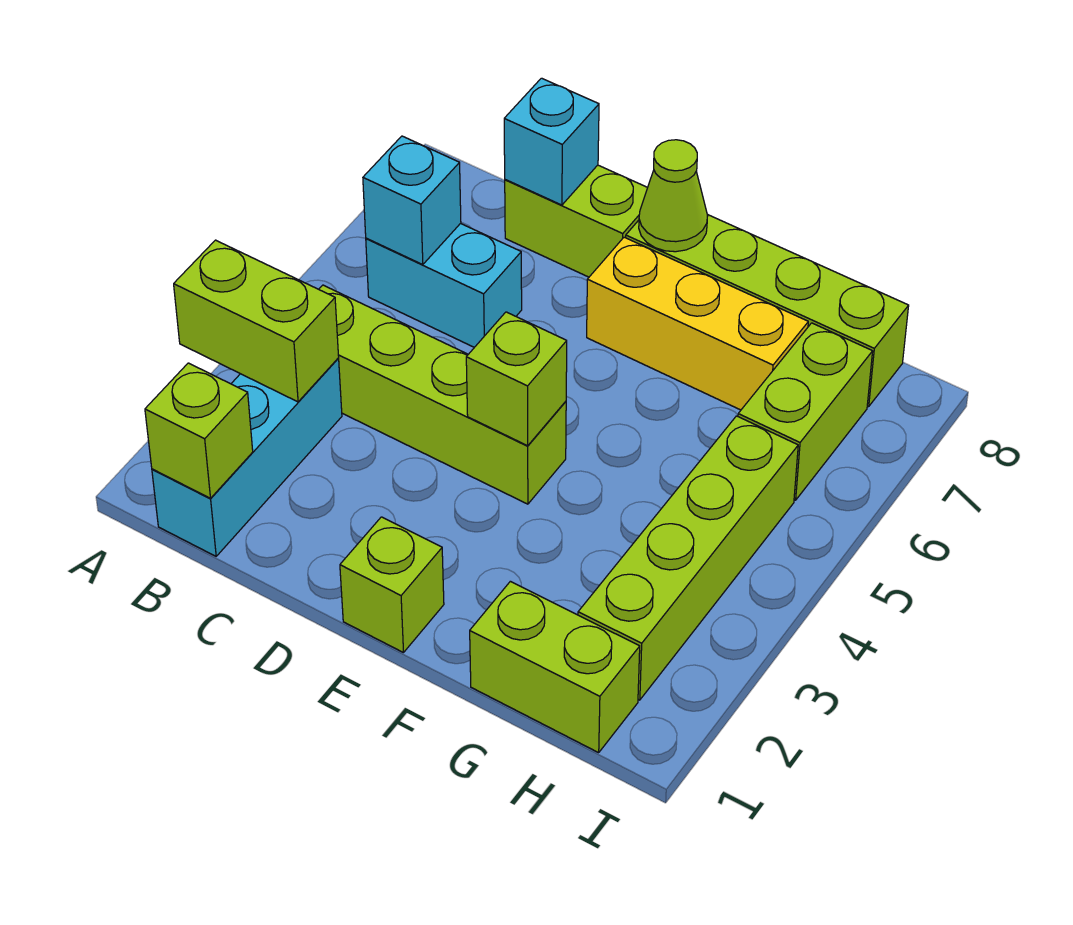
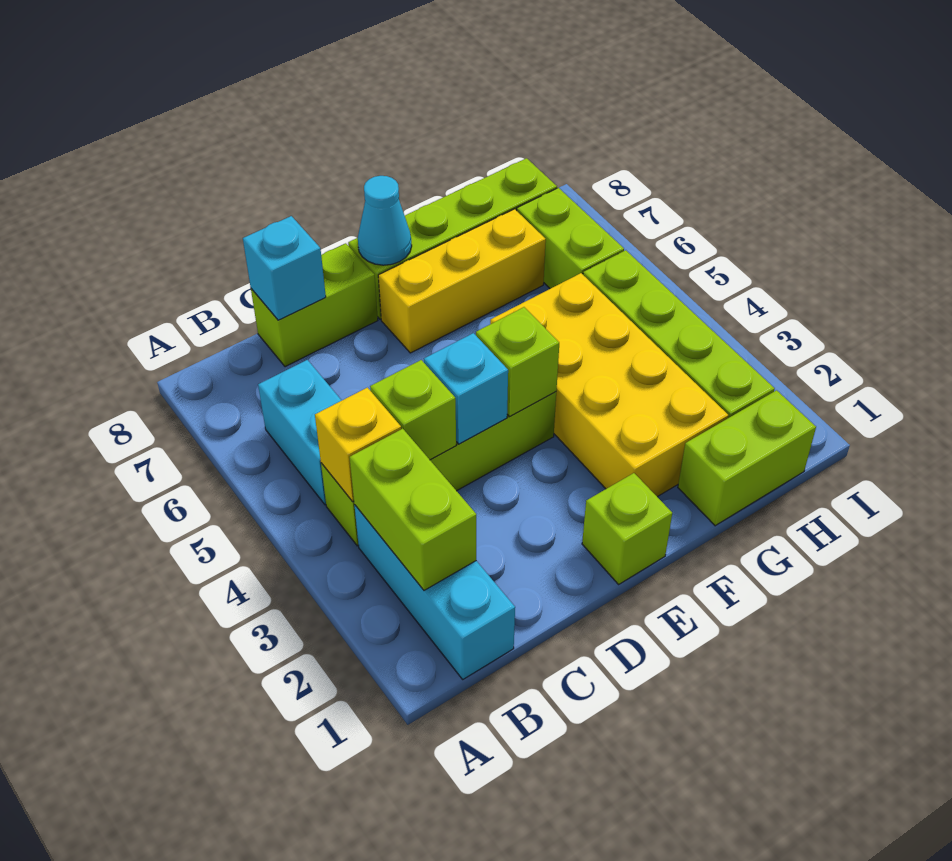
lime 1x2 brick [174,240,339,402] -> lime 1x2 brick turned to [350,429,476,590]
lime 1x1 brick [145,363,253,498] -> lime 1x1 brick moved to [370,360,456,460]
none -> yellow 1x1 brick [315,388,401,502]
cyan 1x2 brick [366,223,522,347] -> cyan 1x2 brick turned to [258,360,342,505]
cyan 1x1 brick [363,136,461,265] -> cyan 1x1 brick moved to [424,333,508,444]
lime 1x1 cone [639,140,708,252] -> cyan 1x1 cone [358,176,412,265]
none -> yellow 2x4 brick [490,273,728,497]

